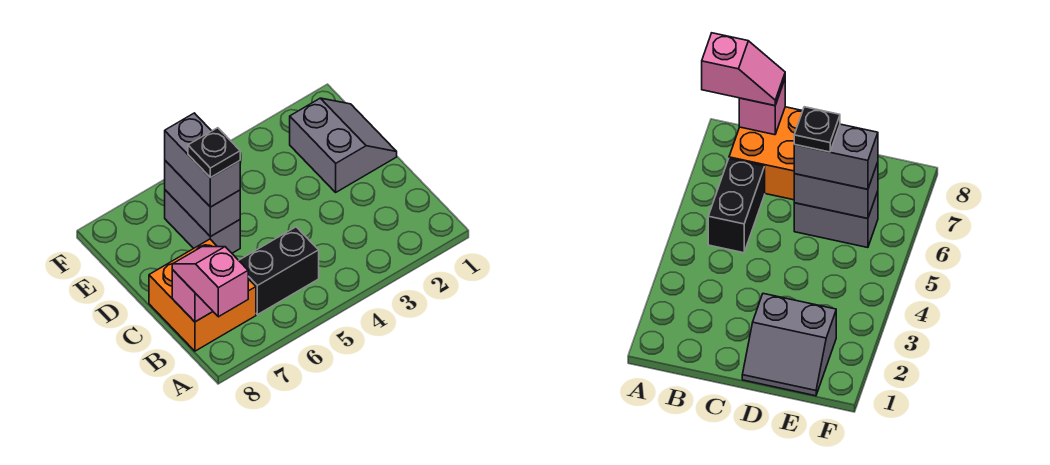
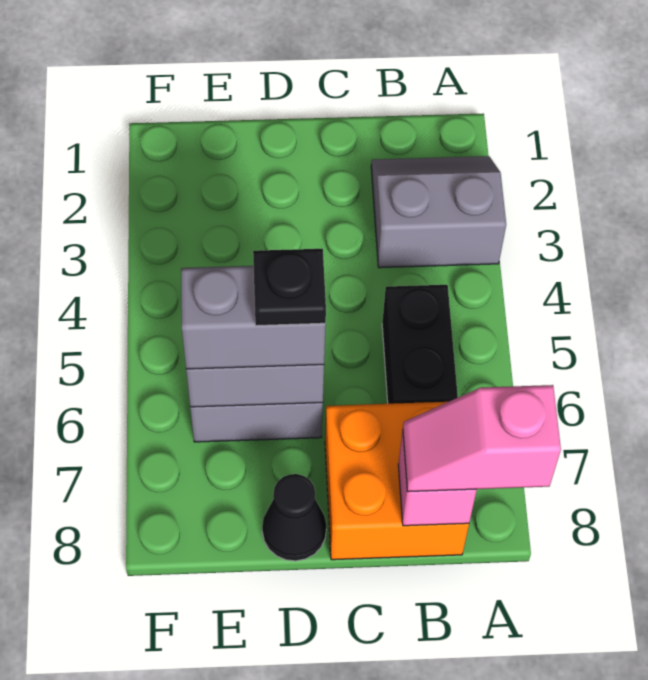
grey 2x2 slope [290,98,397,192] -> grey 2x2 slope moved to [371,156,506,268]
none -> black 1x1 cone [262,474,326,561]

